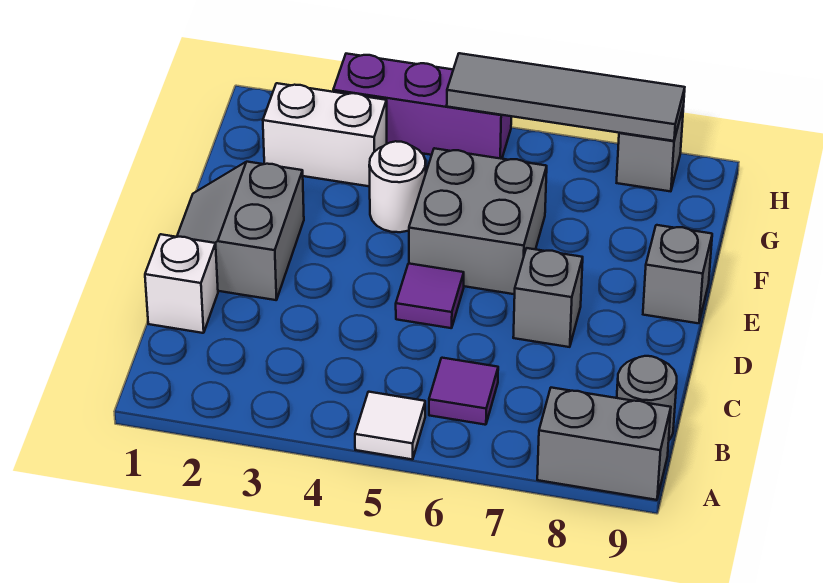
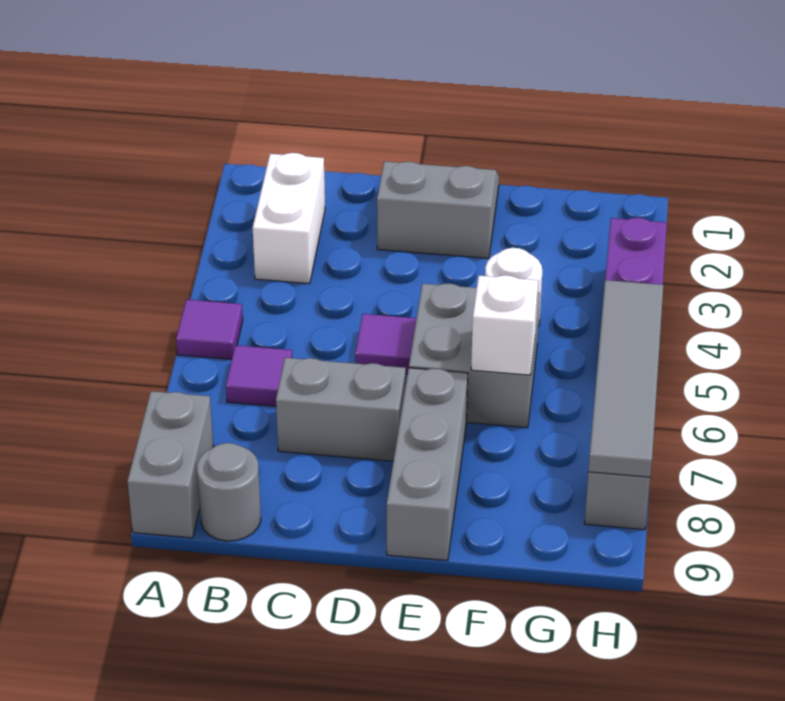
white 1x1 tile [355,392,425,460] -> purple 1x1 tile [176,299,243,360]
white 1x1 brick [145,234,218,333] -> white 1x1 brick moved to [471,275,538,375]
grey 1x1 brick [513,248,583,347] -> grey 1x2 brick [276,358,406,461]
grey 1x1 brick [643,225,712,323] -> grey 1x3 brick [387,368,468,561]
white 1x2 brick [263,83,387,186] -> white 1x2 brick moved to [253,153,325,284]

